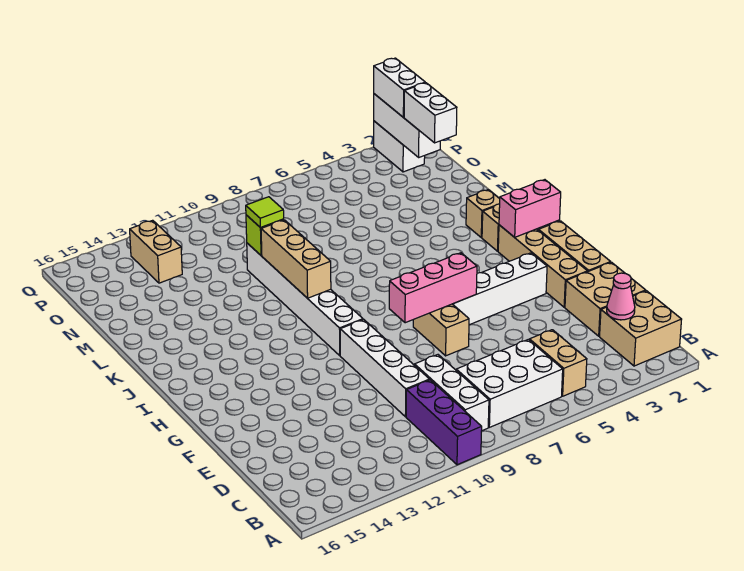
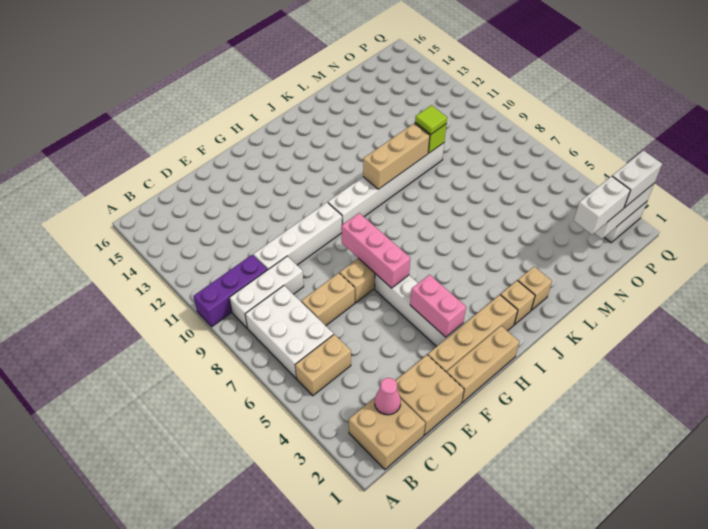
pink 1x2 brick [499,180,561,237] -> pink 1x2 brick moved to [410,275,466,337]
tan 1x2 brick [130,220,182,283] -> tan 1x2 brick moved to [301,273,355,326]

